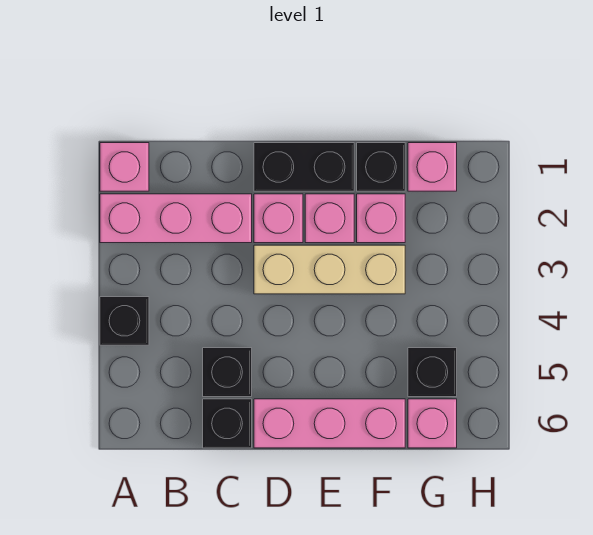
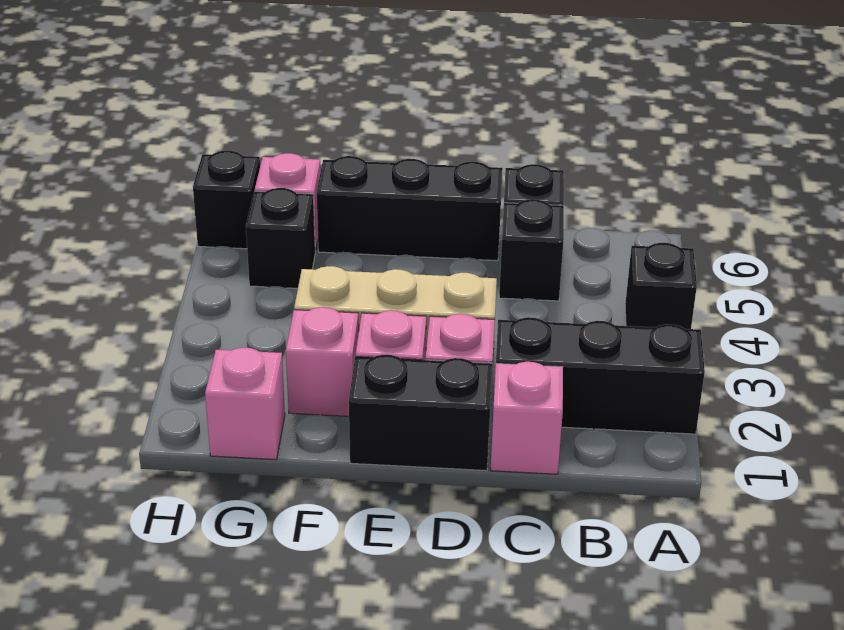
pink 1x1 brick [100,143,149,191] -> pink 1x1 brick moved to [491,362,563,474]
pink 1x3 brick [100,194,252,243] -> black 1x3 brick [496,317,705,434]
pink 1x3 brick [254,399,405,448] -> black 1x3 brick [317,156,503,261]
black 1x1 brick [357,143,405,191] -> black 1x1 brick moved to [193,151,260,249]

